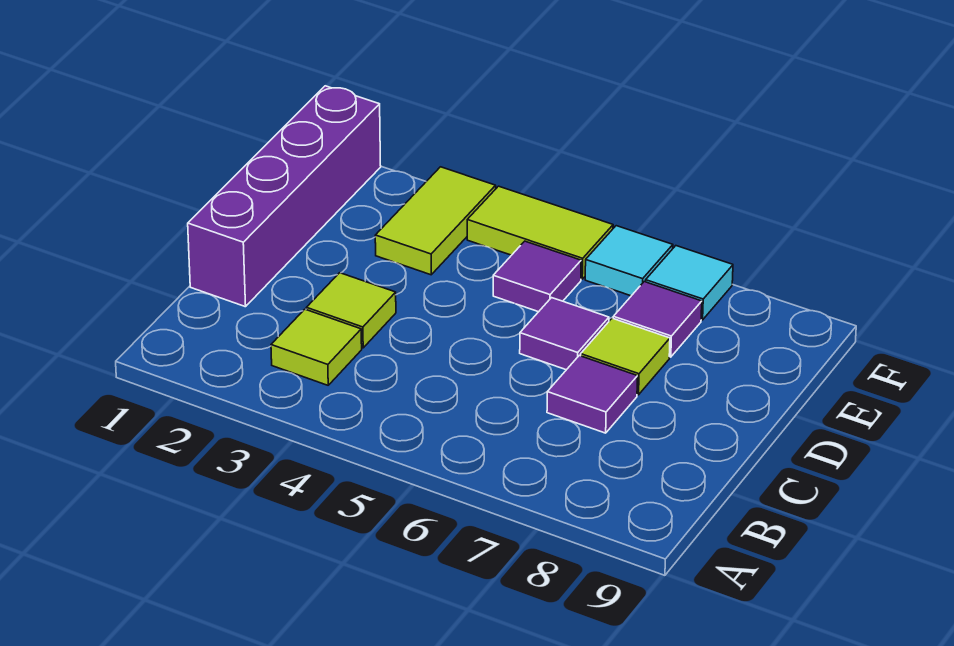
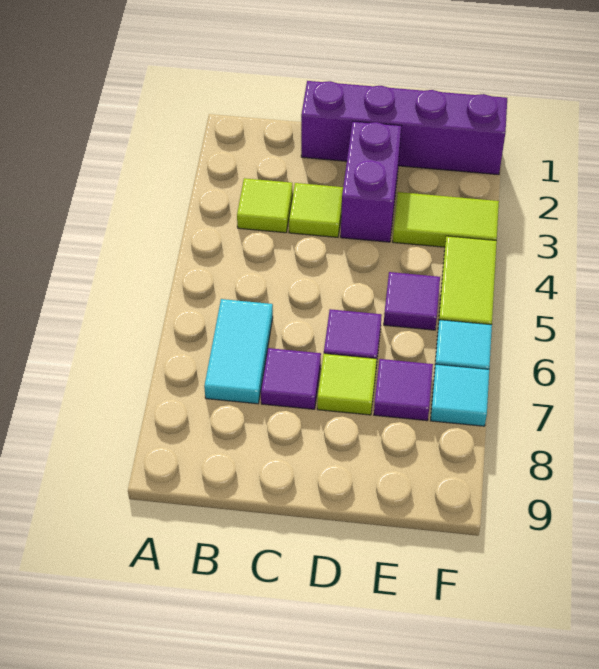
none -> cyan 1x2 tile [204,299,273,404]
none -> purple 1x2 brick [341,121,401,242]

